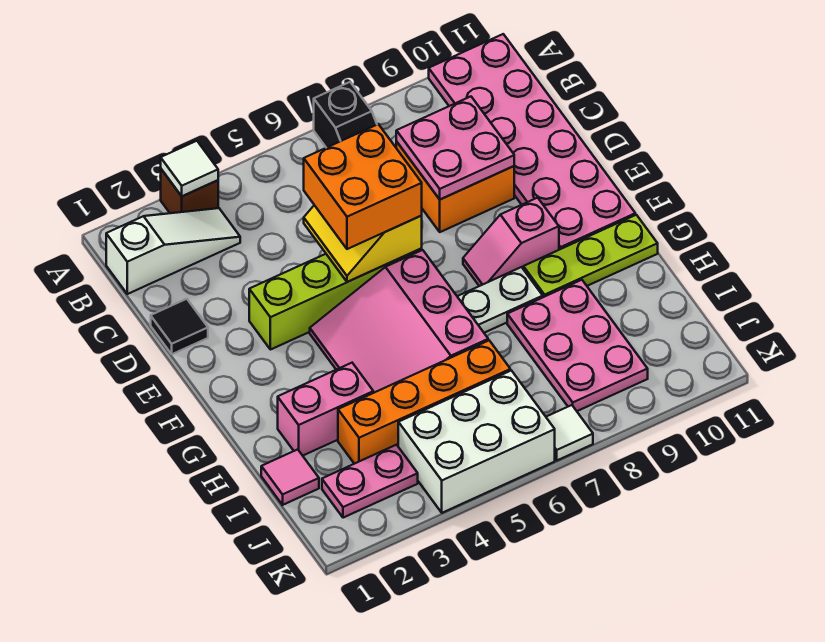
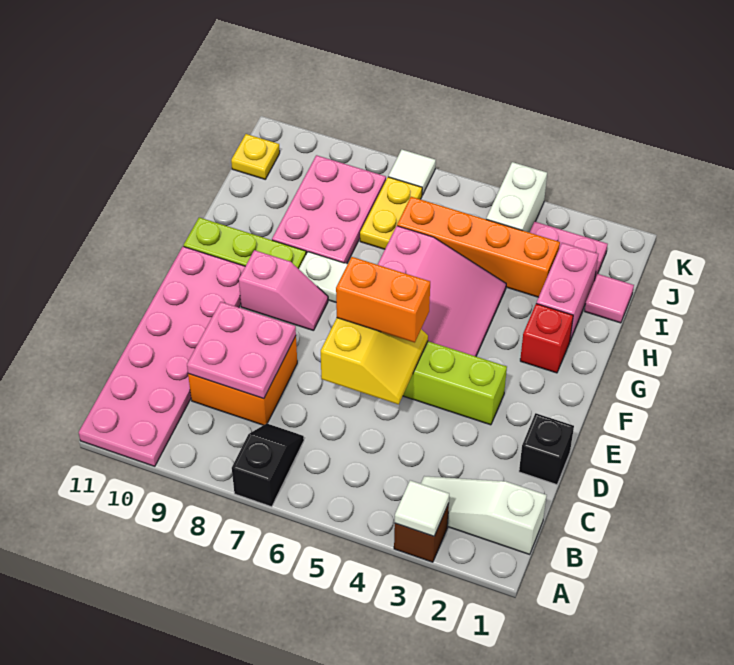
black 1x1 tile [151,299,208,354] -> black 1x1 brick [519,413,574,485]
orange 2x2 brick [304,124,422,249] -> orange 1x2 brick [336,257,430,343]
none -> red 1x1 brick [520,304,573,373]
pink 1x2 brick [278,363,373,456] -> pink 1x2 brick turned to [536,243,598,340]
none -> yellow 1x2 plate [360,177,422,249]
white 2x3 brick [398,371,555,513] -> white 1x2 brick [486,162,547,233]
none -> yellow 1x1 plate [231,134,280,179]

